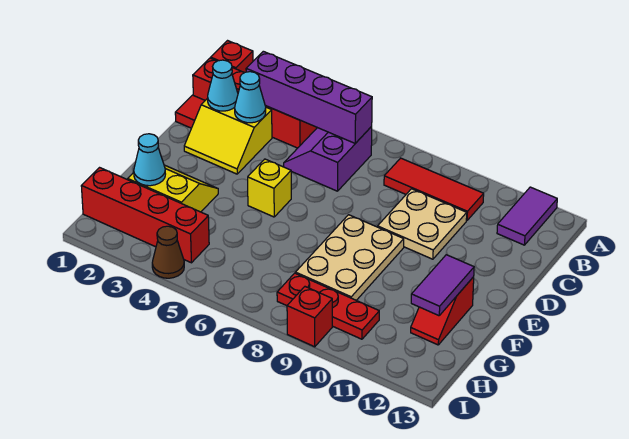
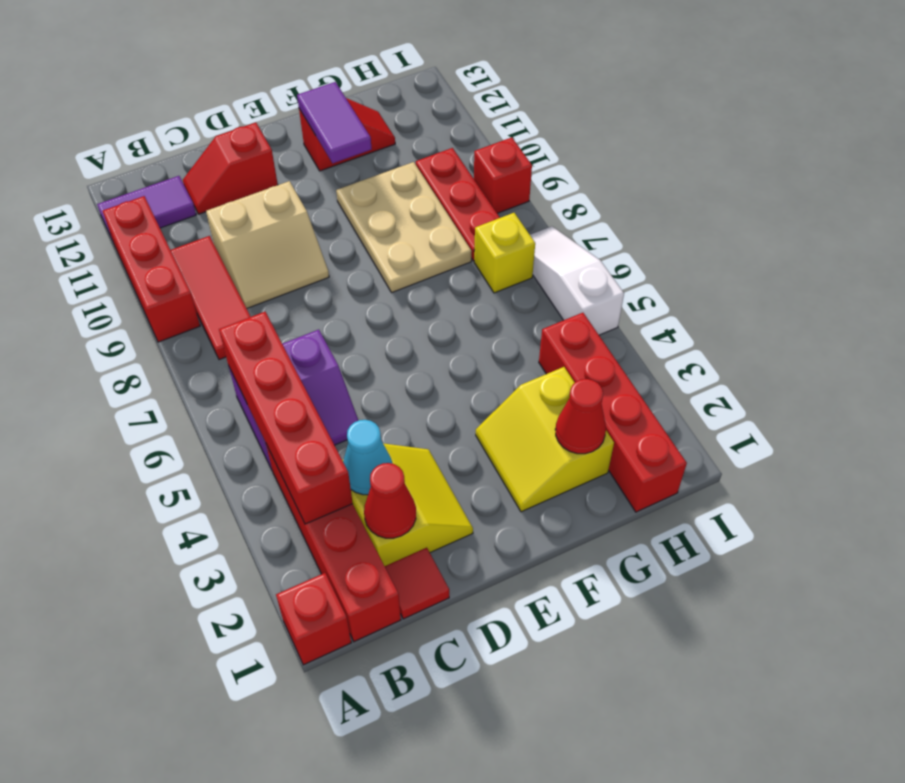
none -> red 1x3 brick [103,196,200,342]
purple 1x4 brick [246,51,372,143] -> red 1x4 brick [219,312,353,524]
cyan 1x1 cone [208,60,238,111] -> red 1x1 cone [364,463,416,538]
tan 2x2 plate [378,189,467,259] -> tan 2x2 slope [206,181,329,308]
none -> red 1x2 slope [183,123,278,214]
yellow 1x1 brick [248,159,291,217] -> yellow 1x1 brick moved to [474,213,535,293]
tan 2x3 plate [295,215,404,300] -> tan 2x3 plate turned to [336,162,472,293]
purple 1x2 tile [411,255,474,316] -> purple 1x2 tile turned to [297,82,372,163]
cyan 1x1 cone [134,134,165,186] -> red 1x1 cone [555,379,606,454]
brown 1x1 cone [152,226,184,278] -> none
none -> white 1x3 slope [530,226,624,335]

